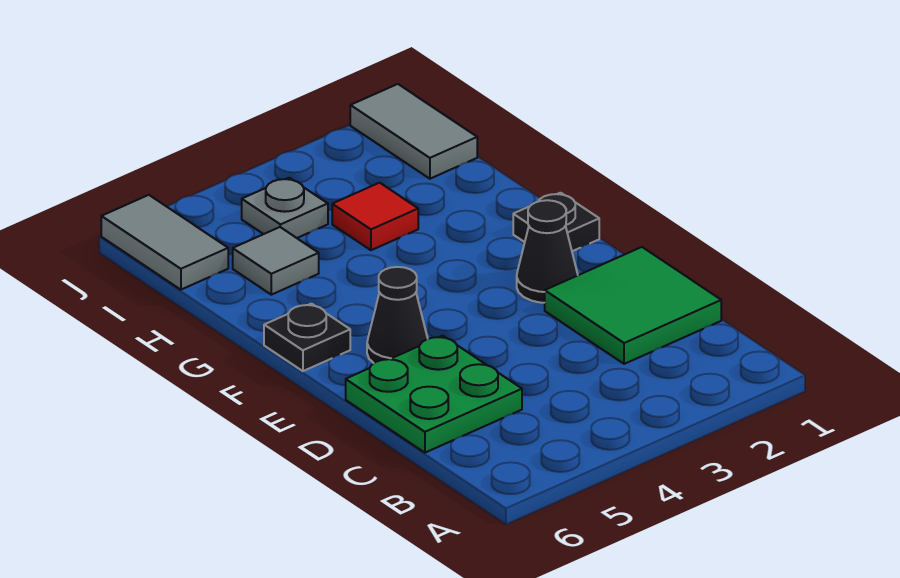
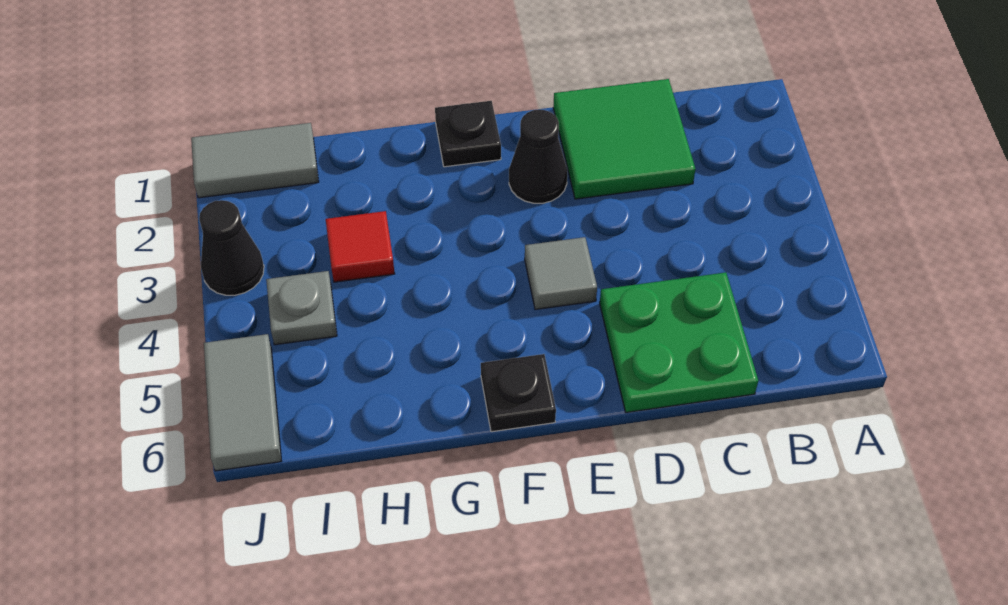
black 1x1 cone [367,267,428,363] -> black 1x1 cone moved to [199,200,264,295]
grey 1x1 tile [233,227,319,295] -> grey 1x1 tile moved to [525,237,597,309]
grey 1x2 tile [101,195,228,290] -> grey 1x2 tile turned to [204,334,281,471]

